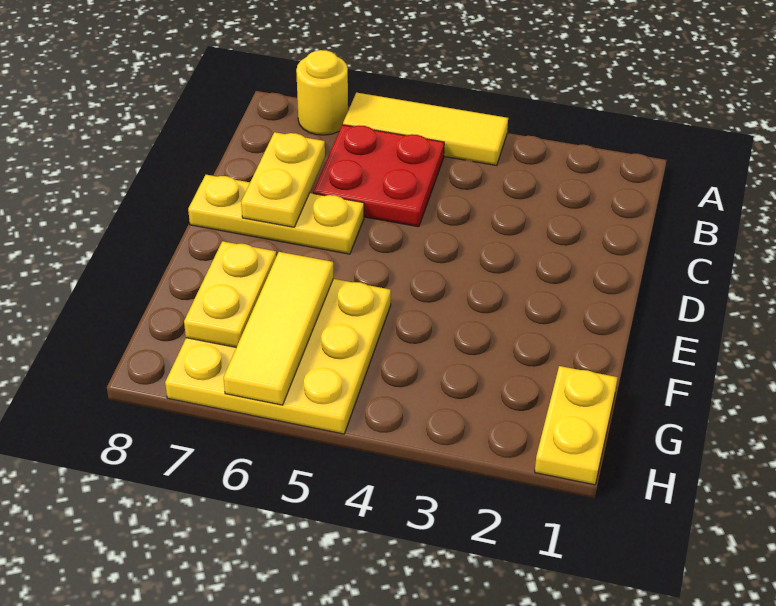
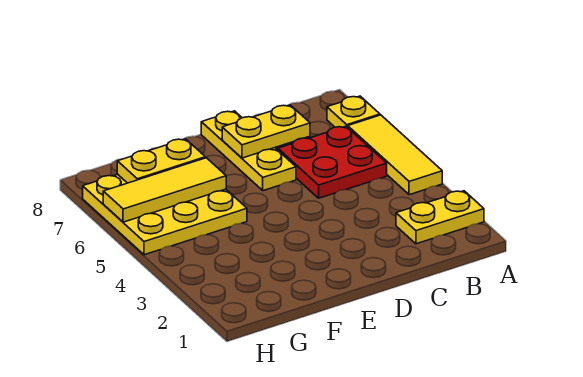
yellow 1x1 round brick [296,50,348,135] -> yellow 1x1 plate [327,96,380,128]
yellow 1x2 plate [535,366,618,485] -> yellow 1x2 plate moved to [396,191,484,244]

